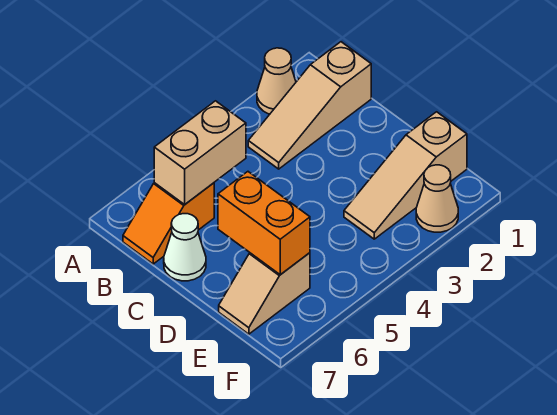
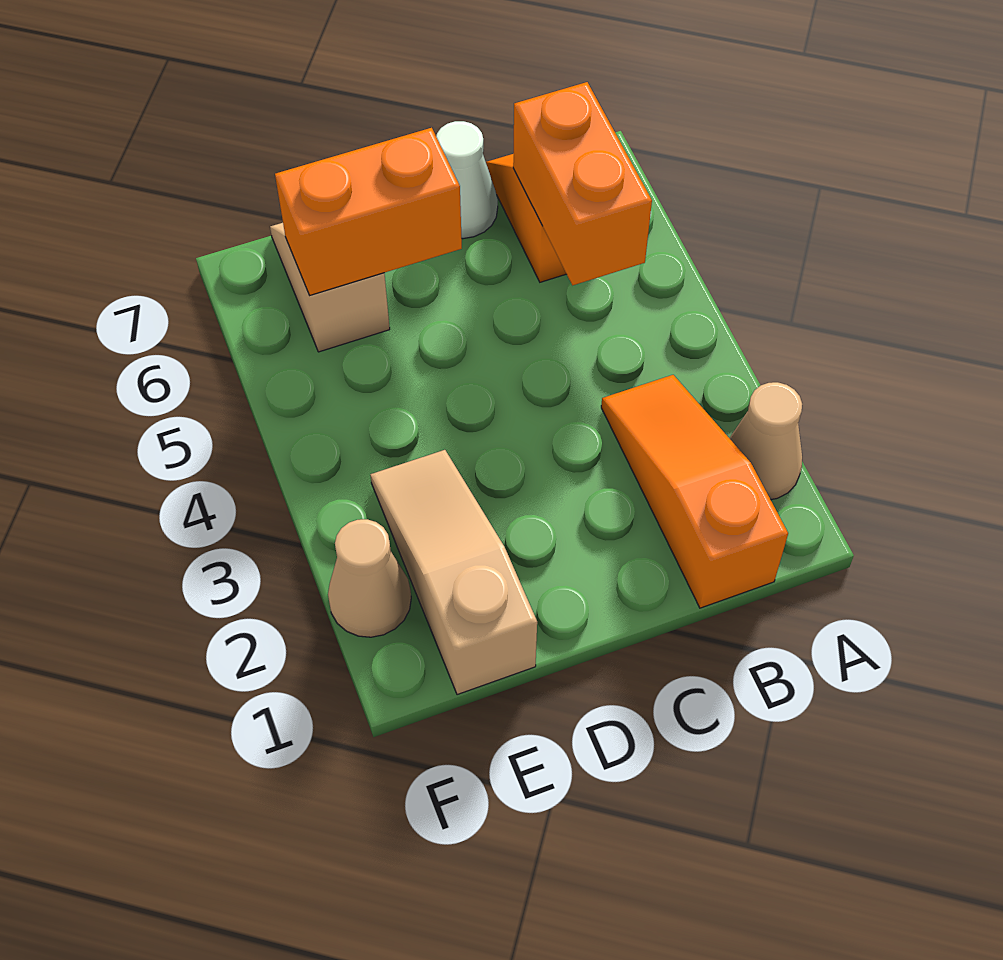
tan 1x3 slope [248,42,371,169] -> orange 1x3 slope [601,375,788,608]
tan 1x2 brick [154,101,246,204] -> orange 1x2 brick [513,82,652,285]

